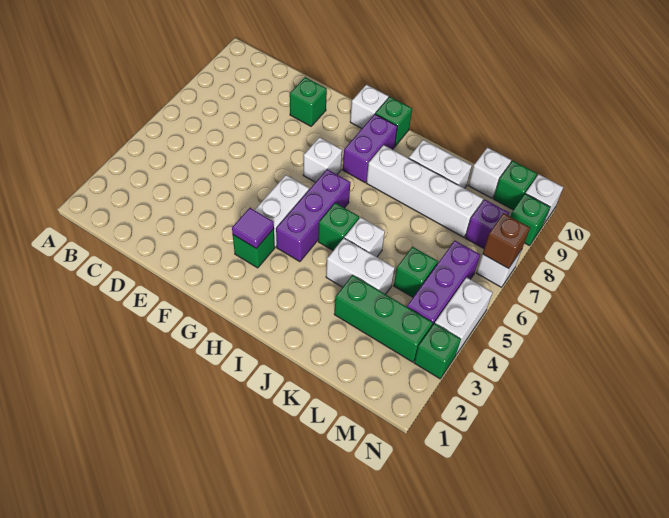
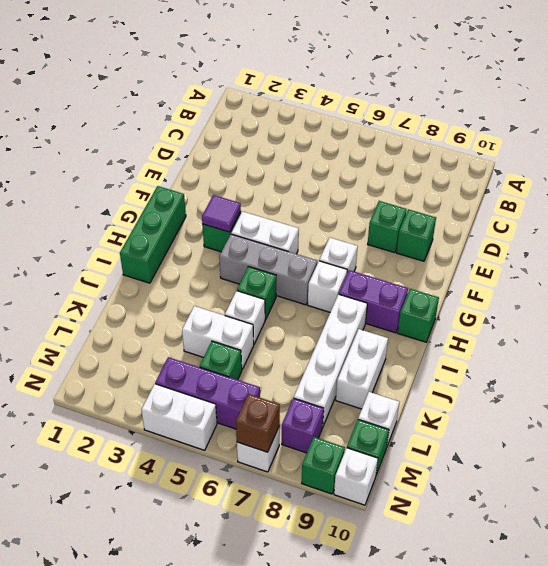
white 1x1 brick [350,84,388,128] -> white 1x1 brick moved to [308,261,347,312]
purple 1x3 brick [276,169,350,262] -> grey 1x3 brick [219,234,317,305]
white 1x2 brick [326,238,395,294] -> white 1x2 brick turned to [182,306,254,369]
green 1x3 brick [334,275,433,362] -> green 1x3 brick moved to [120,186,186,283]
green 1x1 brick [414,323,461,379] -> green 1x1 brick moved to [368,201,407,253]

